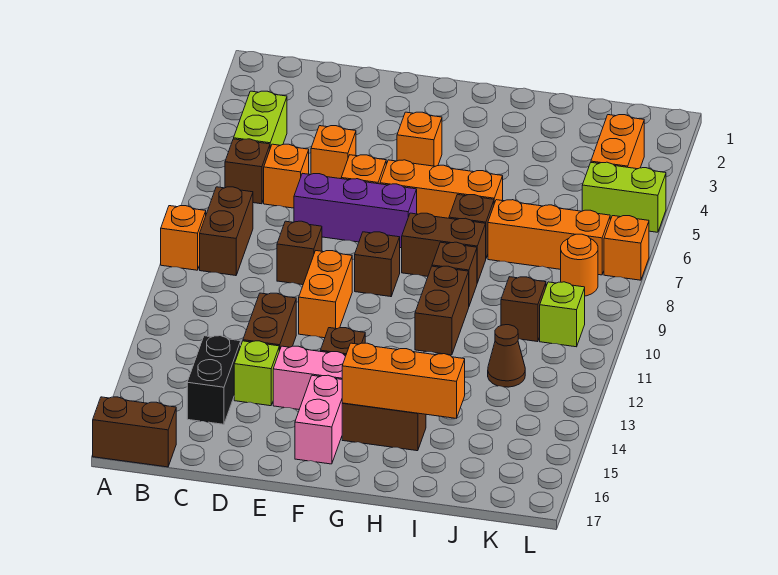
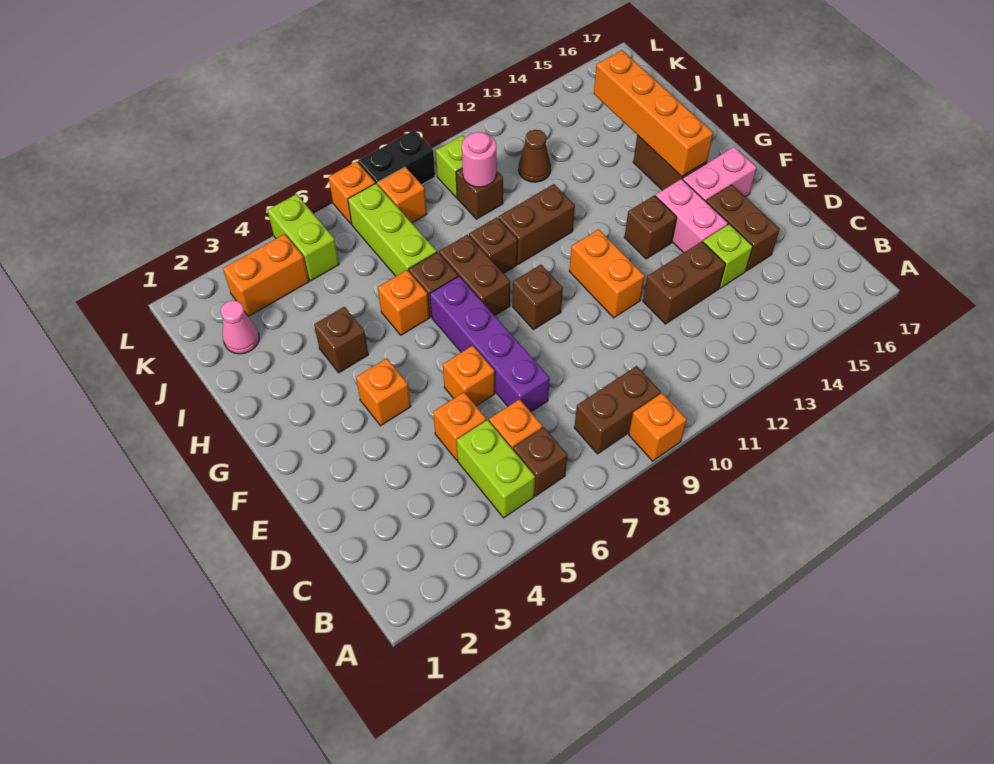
brown 1x2 brick [93,397,176,467] -> brown 1x2 brick moved to [706,185,780,271]
lime 1x2 brick [234,91,287,148] -> lime 1x2 brick turned to [457,420,535,518]
black 1x2 brick [187,336,241,424] -> black 1x2 brick moved to [358,130,435,185]
purple 1x3 brick [294,173,417,248] -> purple 1x4 brick [430,276,550,412]
brown 1x1 brick [277,221,322,285] -> brown 1x1 brick moved to [314,307,368,373]
orange 1x2 brick [299,251,352,338] -> orange 1x2 brick turned to [569,229,645,318]
orange 1x3 brick [380,160,503,218] -> orange 1x1 brick [378,270,429,335]
orange 1x3 brick [342,343,465,418] -> orange 1x4 brick [594,50,713,176]
orange 1x3 brick [488,200,610,275] -> lime 1x3 brick [348,183,437,276]
none -> pink 1x1 cone [221,300,259,354]
none -> pink 1x1 round brick [462,132,496,187]
orange 1x1 round brick [561,234,598,296] -> orange 1x1 brick [378,167,427,223]

